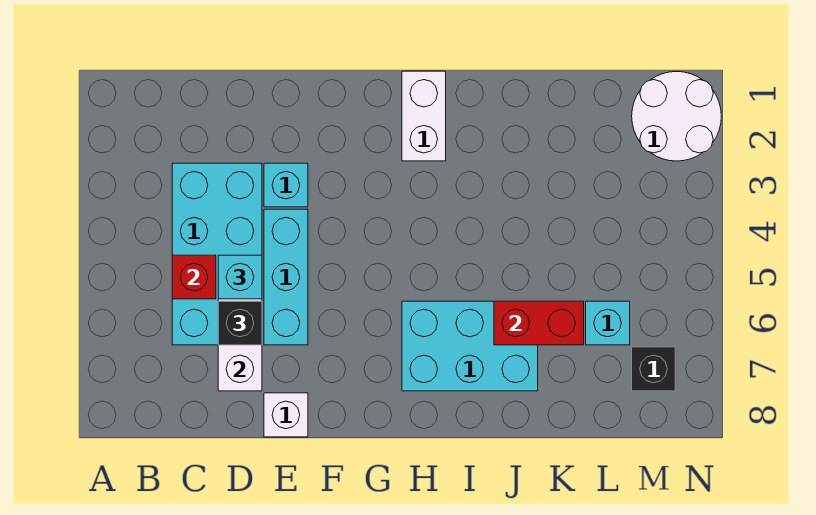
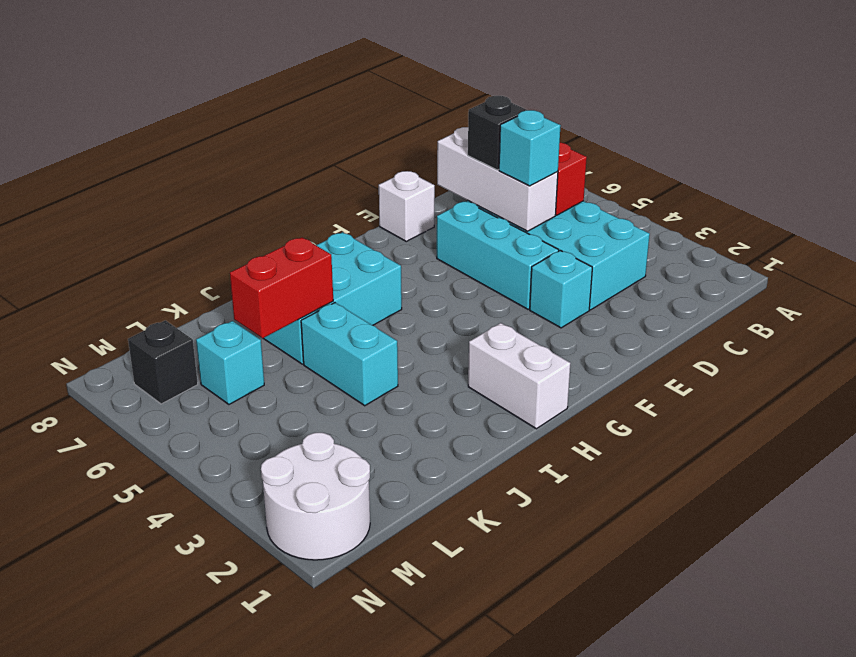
none -> cyan 1x2 brick [301,303,398,406]

